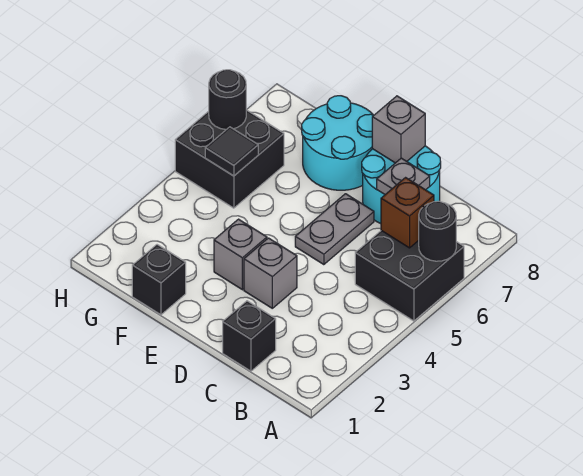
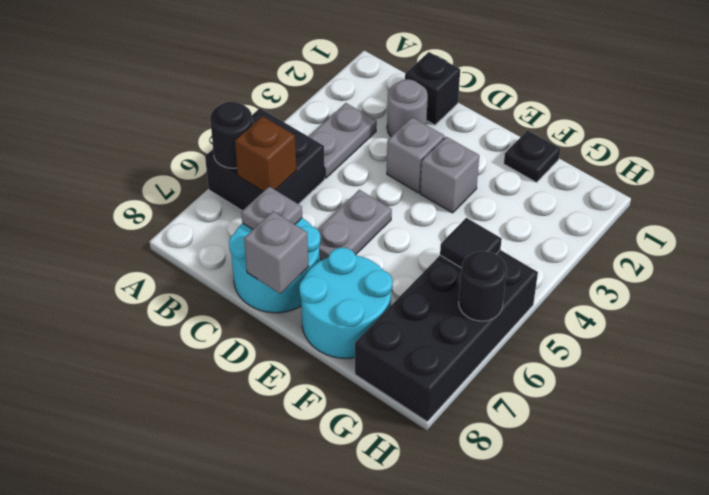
none -> grey 1x2 plate [309,103,377,178]
none -> grey 1x1 round brick [387,79,428,137]
black 1x1 brick [132,245,186,315] -> black 1x1 plate [504,130,560,182]
black 2x2 brick [175,110,284,208] -> black 2x4 brick [355,250,538,421]

